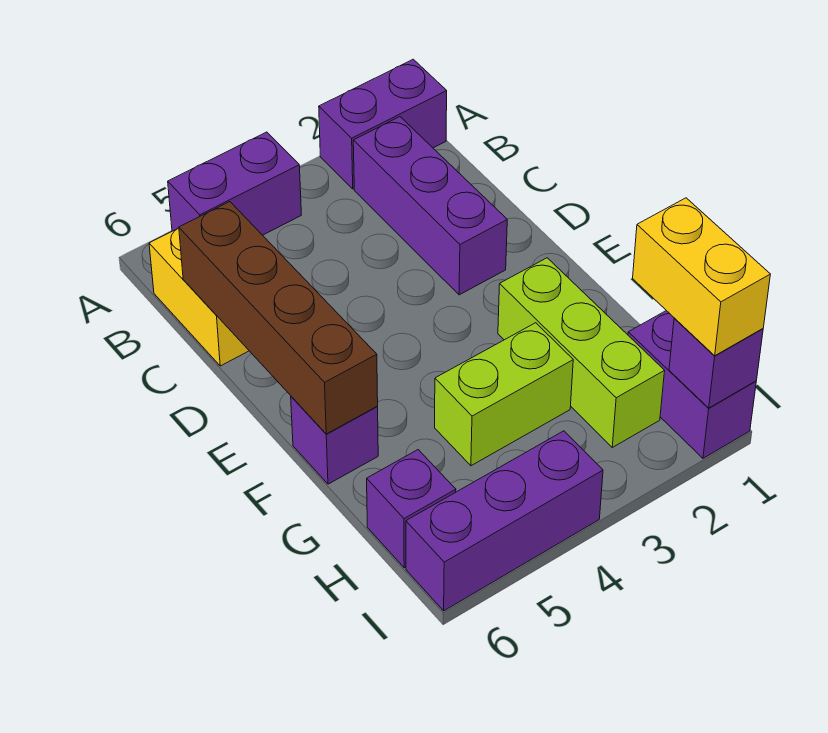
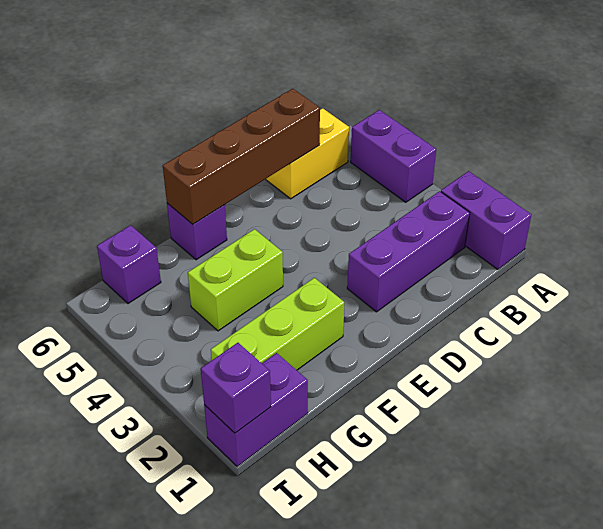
lime 1x2 brick [435,323,573,466] -> lime 1x2 brick turned to [188,229,283,331]
yellow 1x2 brick [633,198,770,356] -> none
purple 1x3 brick [406,431,603,611] -> none

